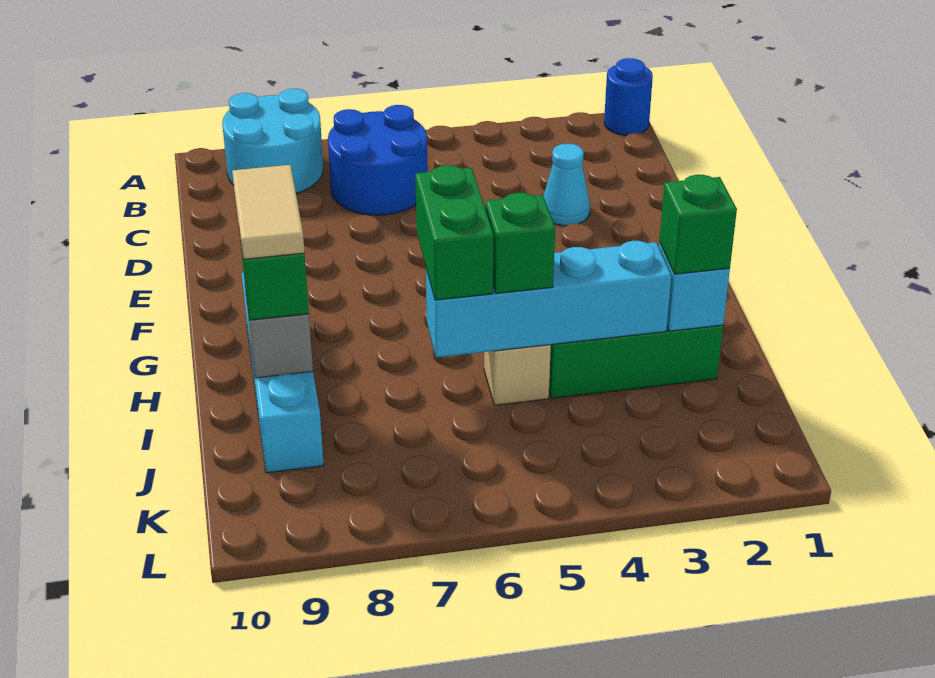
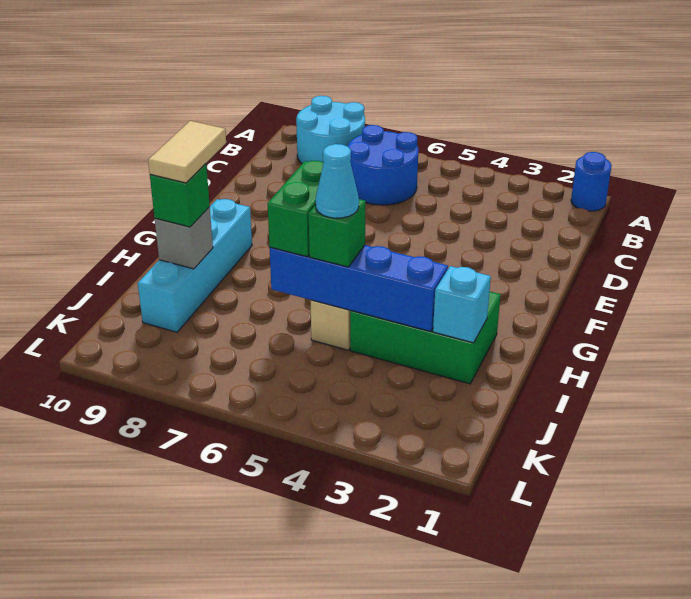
cyan 1x1 cone [543,144,590,226] -> cyan 1x1 cone moved to [316,144,359,218]
green 1x1 brick [659,175,737,274] -> none
cyan 1x4 brick [426,241,671,358] -> blue 1x4 brick [270,245,448,332]

